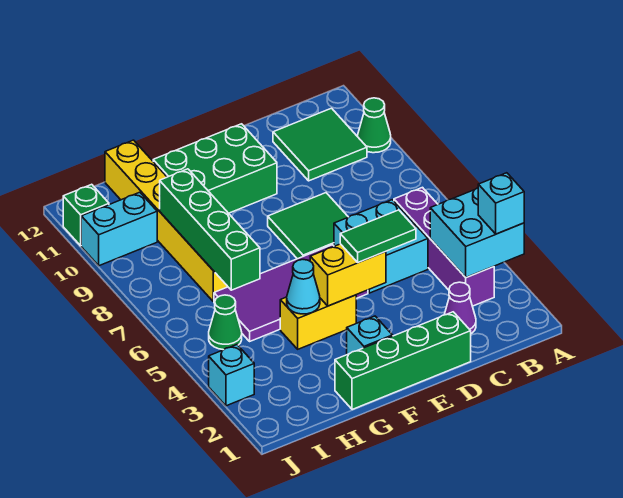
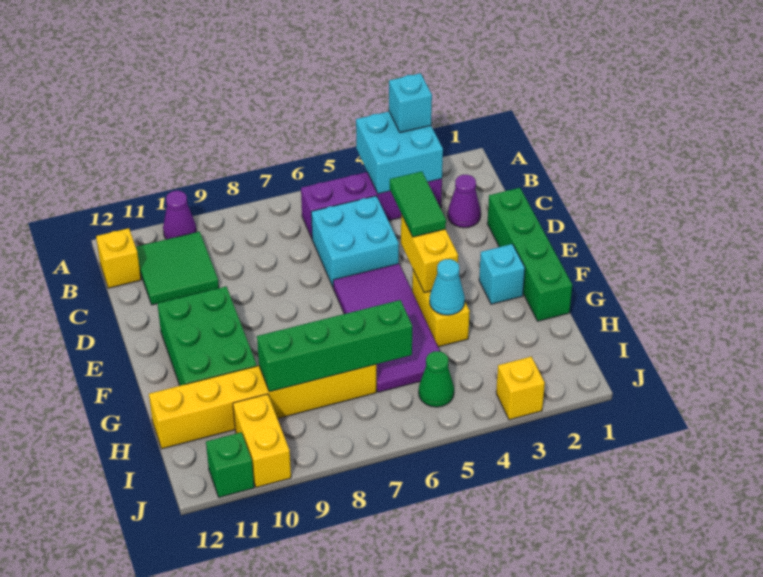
green 1x1 cone [358,98,391,153] -> purple 1x1 cone [163,191,196,239]
none -> yellow 1x1 brick [96,228,141,288]
green 2x2 tile [268,193,348,259] -> none
cyan 1x2 brick [81,192,157,266] -> yellow 1x2 brick [233,394,291,487]
cyan 1x1 brick [209,345,254,406] -> yellow 1x1 brick [496,356,545,420]

